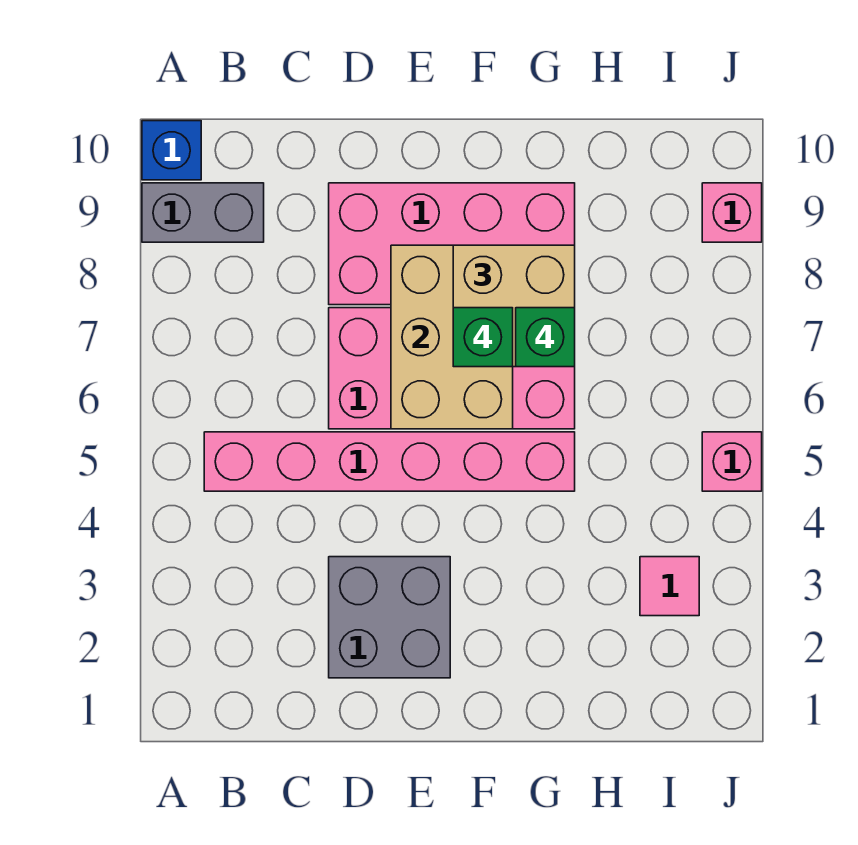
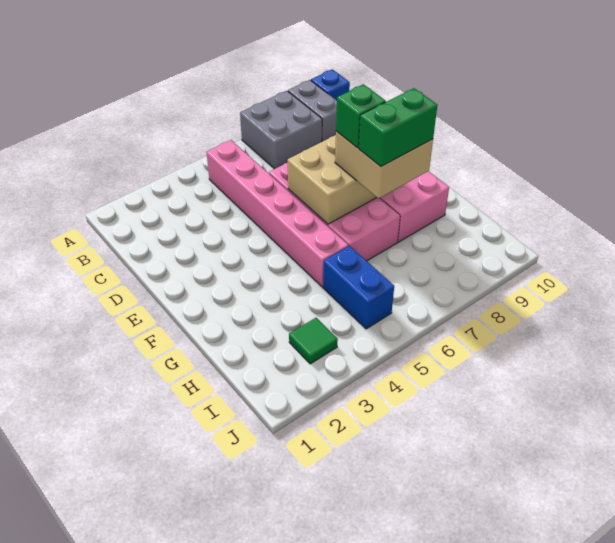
grey 2x2 brick [329,557,450,678] -> grey 2x2 brick moved to [240,91,322,169]
green 1x1 brick [516,308,575,367] -> green 1x2 brick [359,88,437,166]
none -> blue 1x2 brick [323,246,394,329]
pink 1x1 tile [640,557,699,616] -> green 1x1 tile [289,318,338,364]
pink 1x1 brick [702,432,762,491] -> none
pink 1x1 brick [702,183,762,242] -> none

